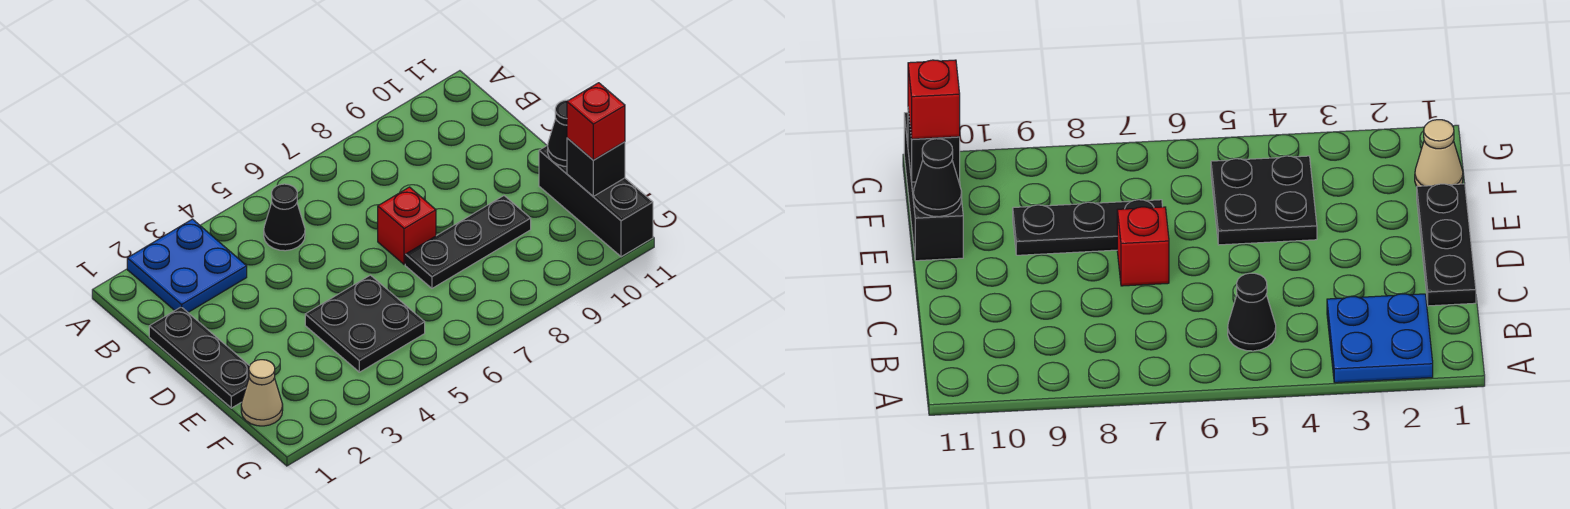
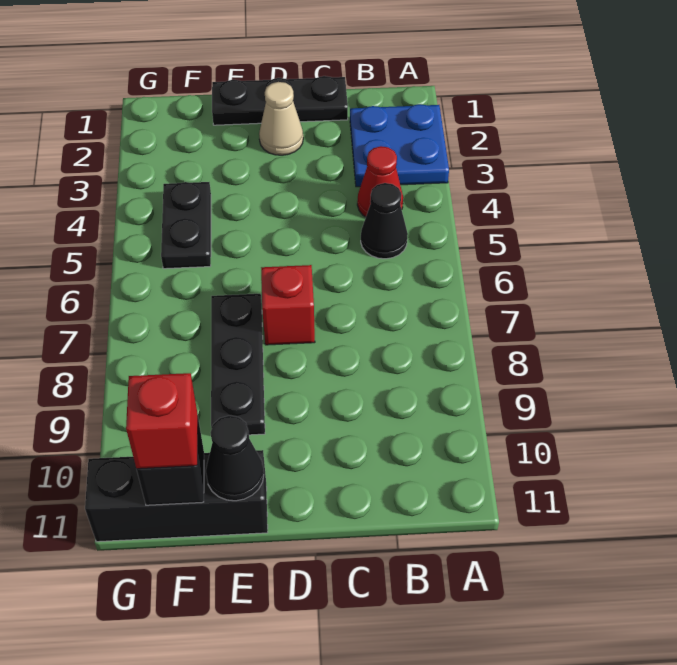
none -> red 1x1 cone [357,146,403,217]
black 2x2 plate [305,275,425,372] -> black 1x2 plate [161,182,211,269]
tan 1x1 cone [241,360,283,426] -> tan 1x1 cone moved to [259,82,303,155]

